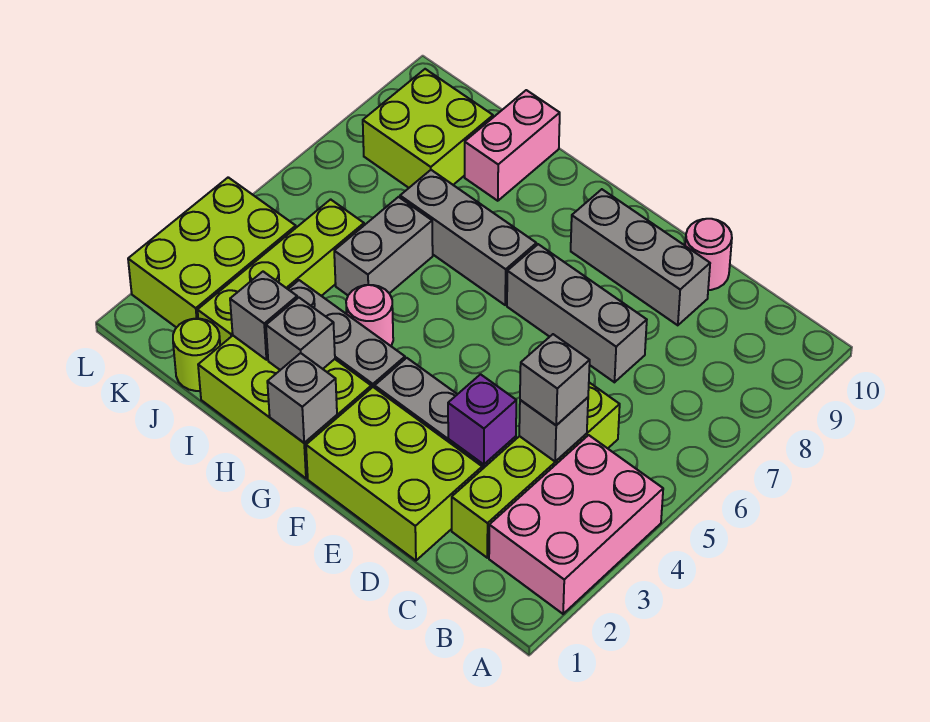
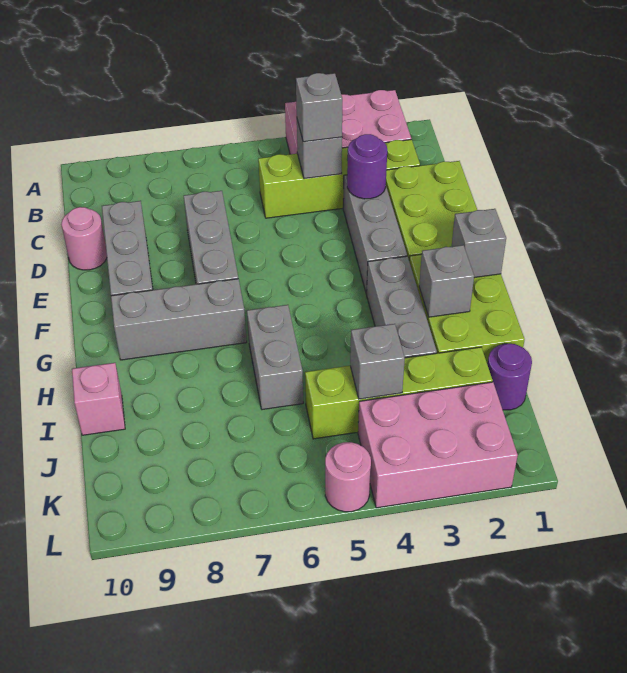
purple 1x1 brick [448,374,516,464] -> purple 1x1 round brick [347,134,387,199]
grey 1x3 brick [400,170,536,305] -> grey 1x3 brick turned to [111,279,247,360]
pink 1x1 round brick [346,285,393,346] -> pink 1x1 round brick moved to [325,442,371,512]
grey 1x1 brick [230,272,297,360] -> grey 1x1 brick moved to [350,324,405,399]
grey 1x2 brick [334,197,433,295] -> grey 1x2 brick turned to [247,305,303,410]
pink 1x2 brick [465,90,560,201] -> pink 1x1 brick [72,363,125,435]
lime 1x1 round brick [173,319,220,391] -> purple 1x1 round brick [487,344,532,410]
lime 2x2 brick [363,69,493,188] -> none
lime 2x3 brick [128,177,296,328] -> pink 2x3 brick [358,382,518,508]

